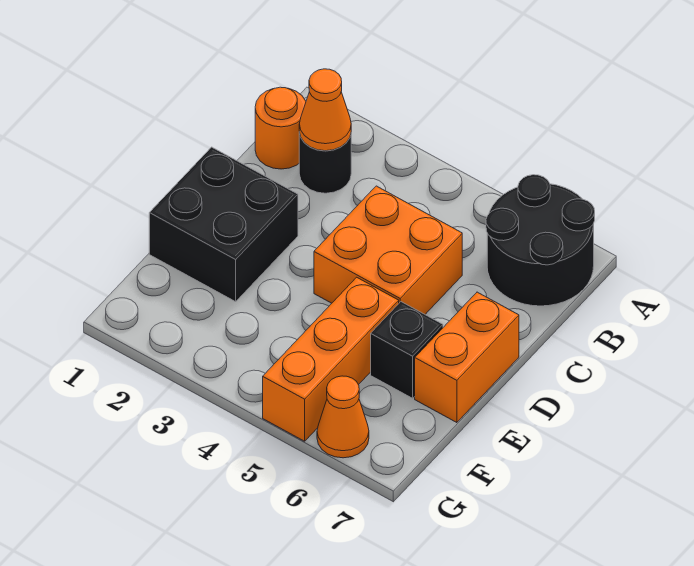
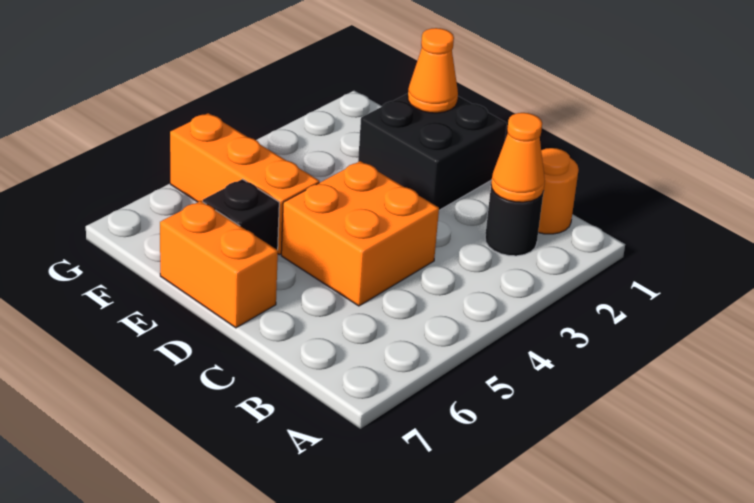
black 2x2 round brick [486,175,595,306] -> none
orange 1x1 cone [317,376,369,458] -> orange 1x1 cone moved to [408,28,458,113]

